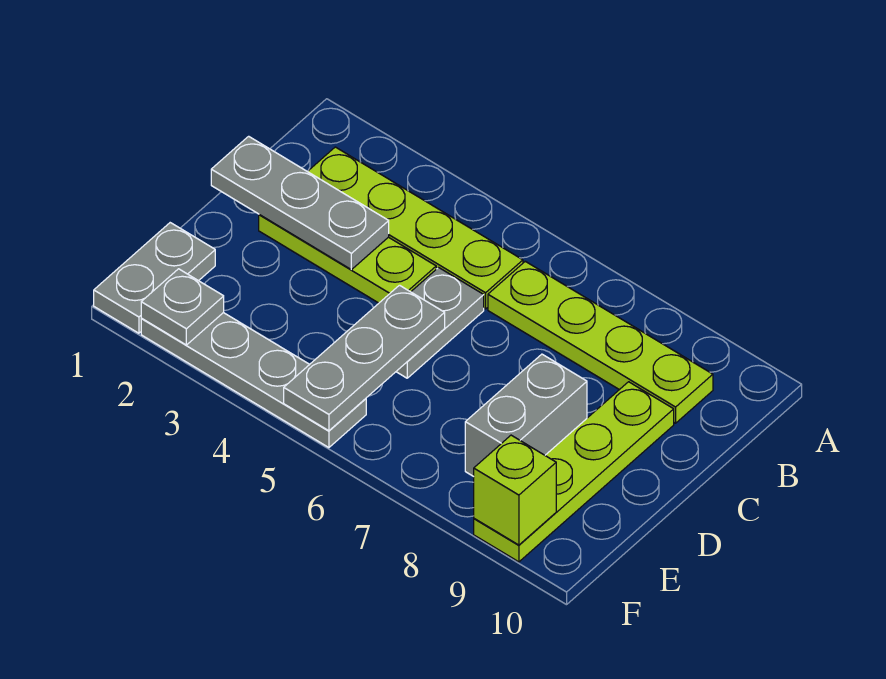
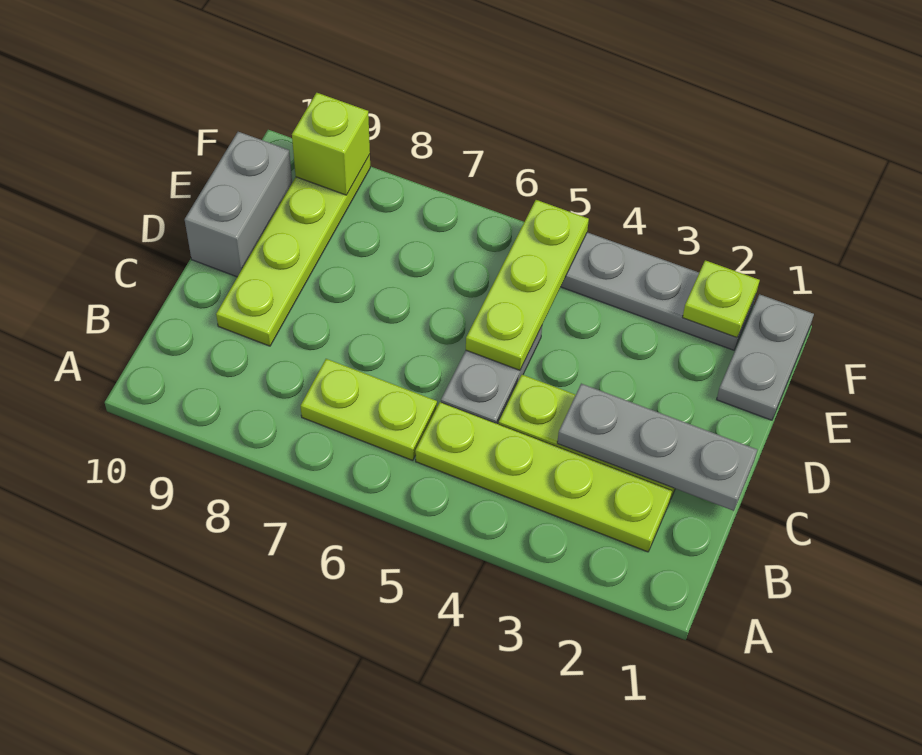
lime 1x4 plate [488,261,713,423] -> lime 1x2 plate [301,359,437,460]
grey 1x3 plate [284,285,445,431] -> lime 1x3 plate [466,200,589,370]
grey 1x2 brick [465,354,587,477] -> grey 1x2 brick moved to [185,132,292,277]
grey 1x1 plate [141,269,224,345] -> lime 1x1 plate [683,260,760,337]

